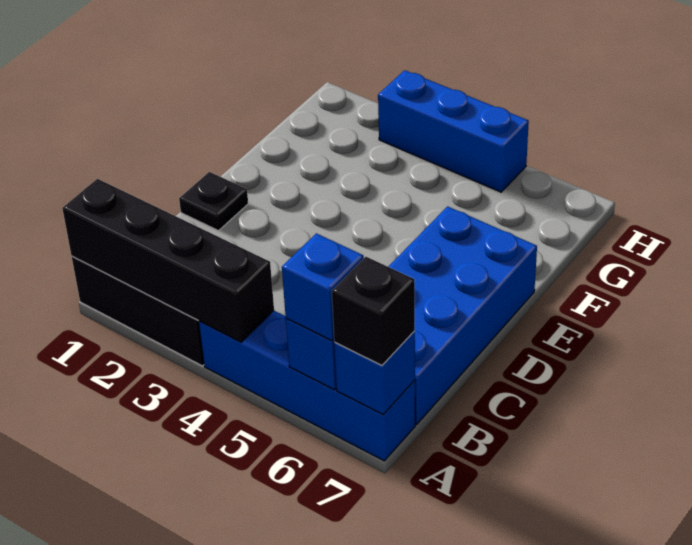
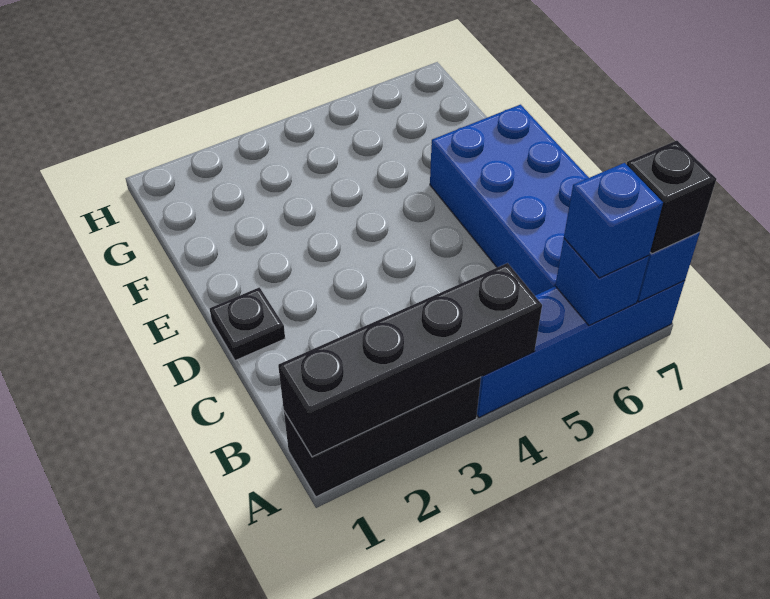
blue 1x3 brick [378,70,529,192] -> none

